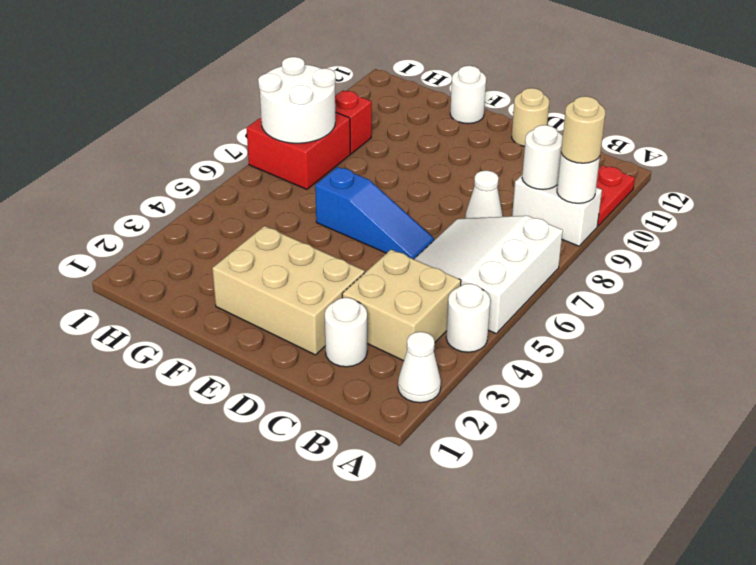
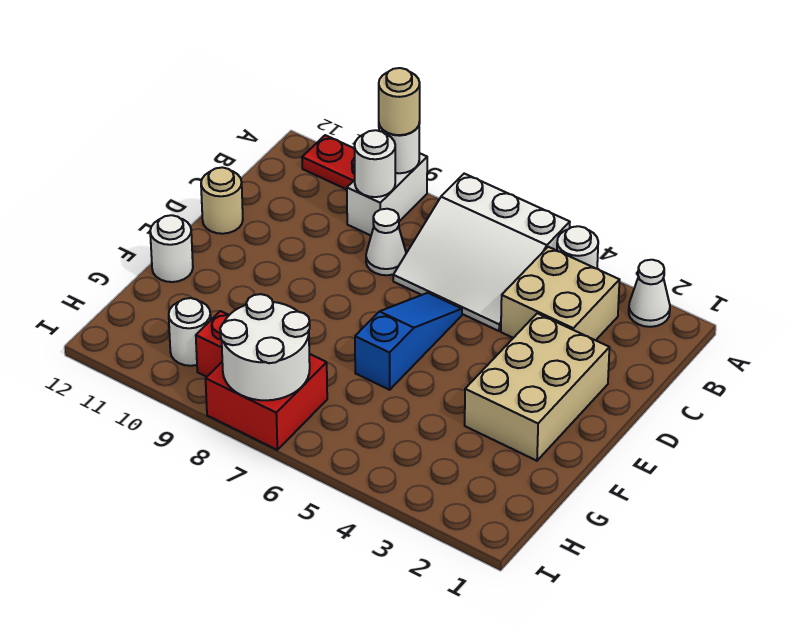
white 1x1 round brick [325,298,367,367] -> white 1x1 round brick moved to [169,298,211,366]

